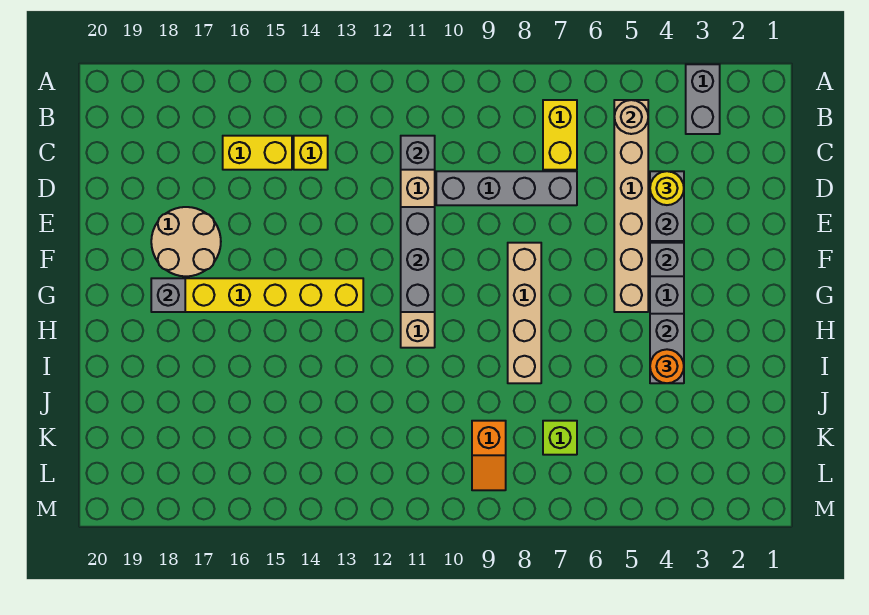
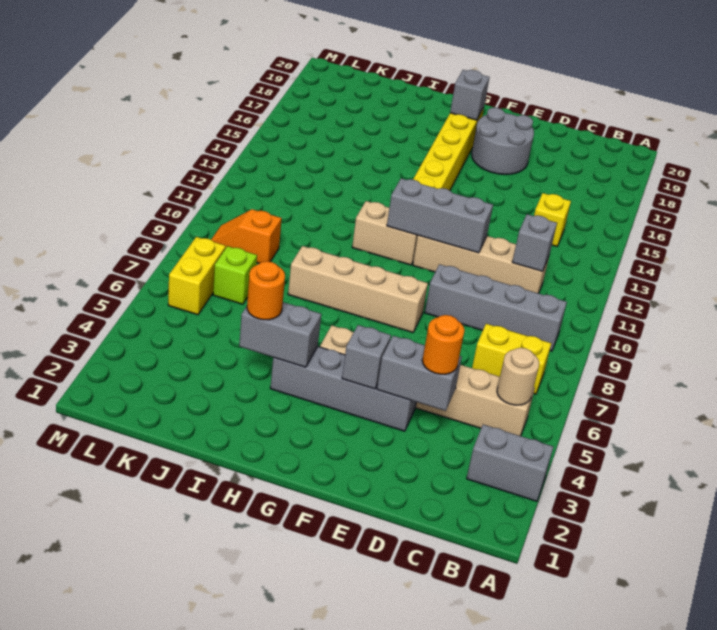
yellow 1x2 brick [223,136,292,170] -> yellow 1x2 brick moved to [168,237,226,315]
yellow 1x1 round brick [650,171,684,205] -> orange 1x1 round brick [422,315,465,374]
grey 1x4 brick [436,171,577,205] -> grey 1x4 brick turned to [425,264,567,351]
tan 2x2 round brick [151,207,221,276] -> grey 2x2 round brick [472,108,534,174]

